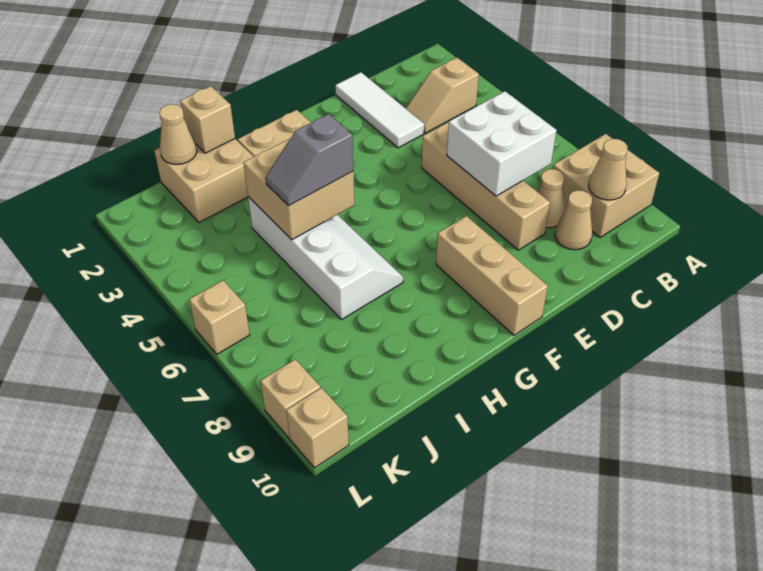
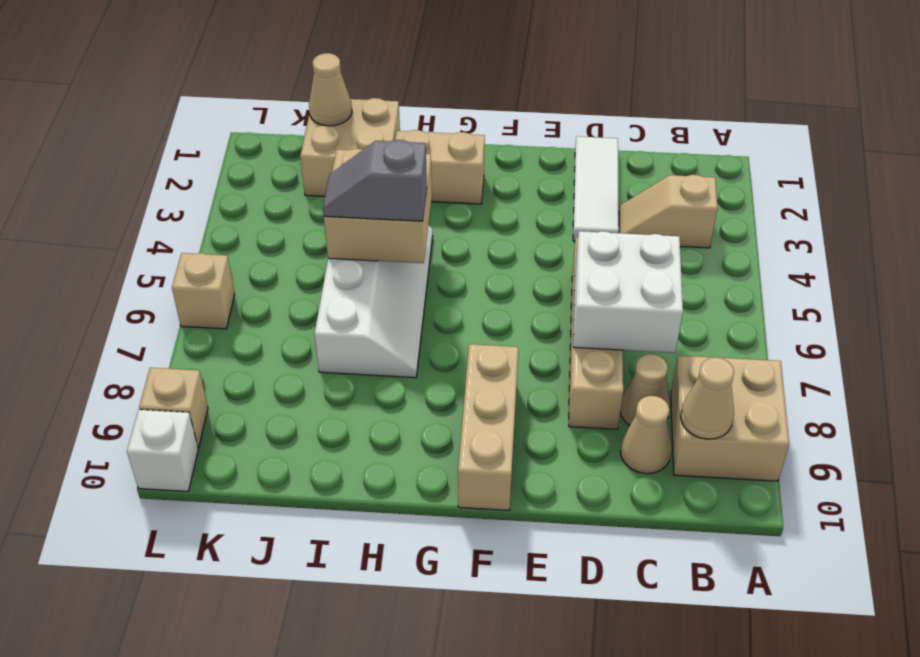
tan 1x1 brick [180,86,235,153] -> none
tan 1x1 brick [286,388,349,468] -> white 1x1 brick [127,410,198,491]

